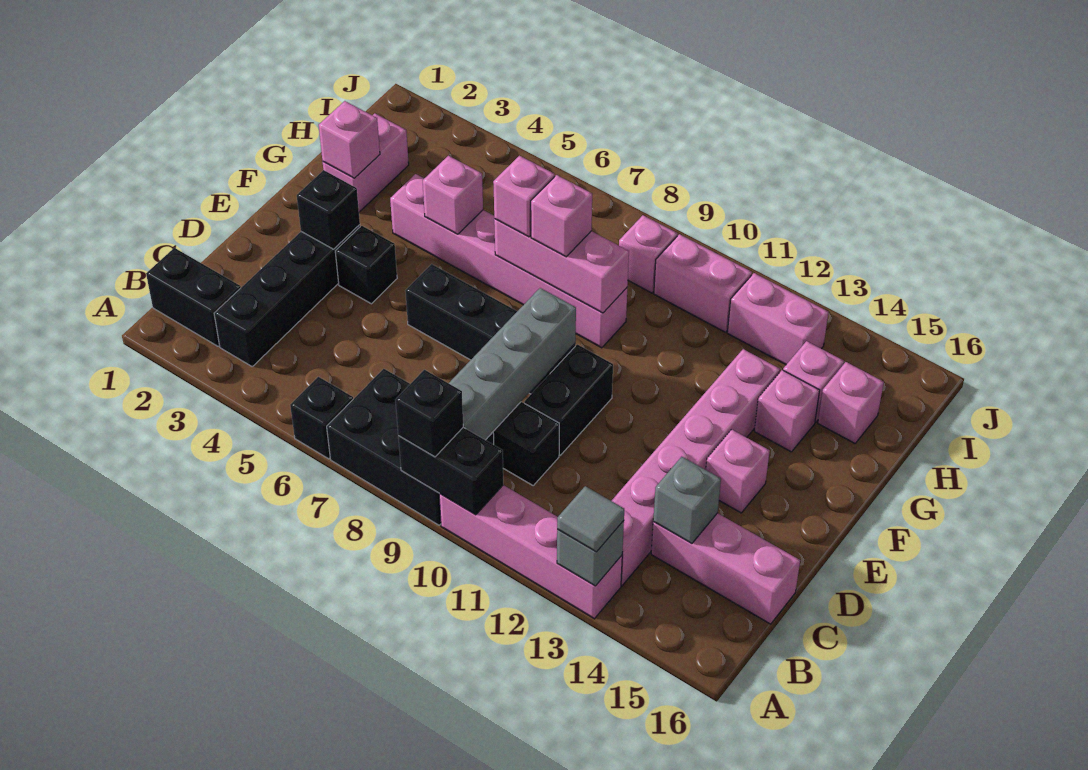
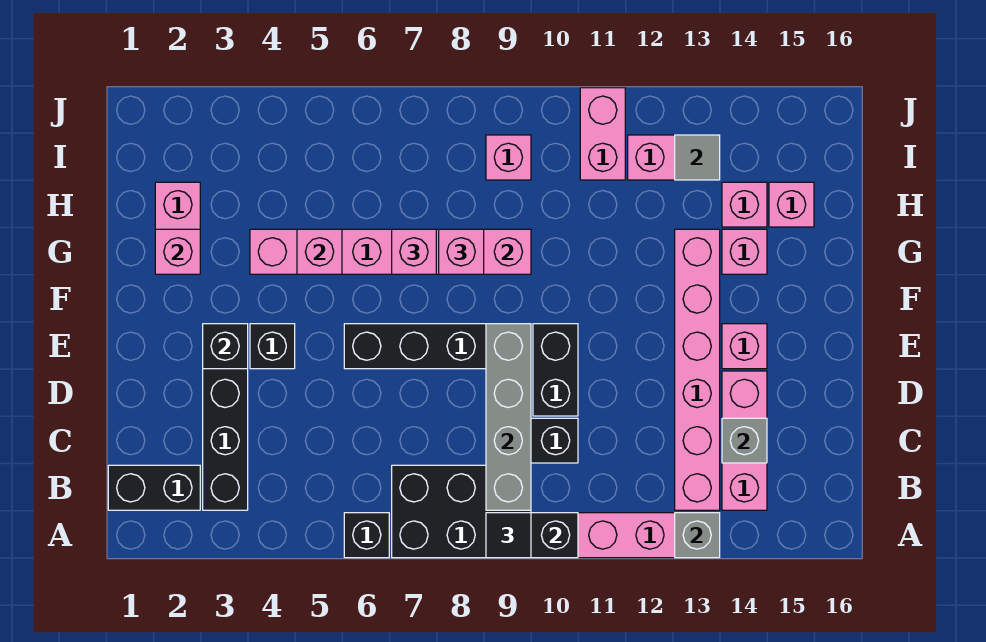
black 1x1 brick [395,370,463,457] -> black 1x1 tile [486,513,531,558]
grey 1x1 tile [557,486,624,552] -> grey 1x1 tile moved to [675,135,720,180]
pink 1x3 brick [651,513,800,624] -> pink 1x3 brick turned to [722,371,767,510]
pink 1x2 brick [654,234,752,332] -> pink 1x2 brick turned to [580,88,625,180]

